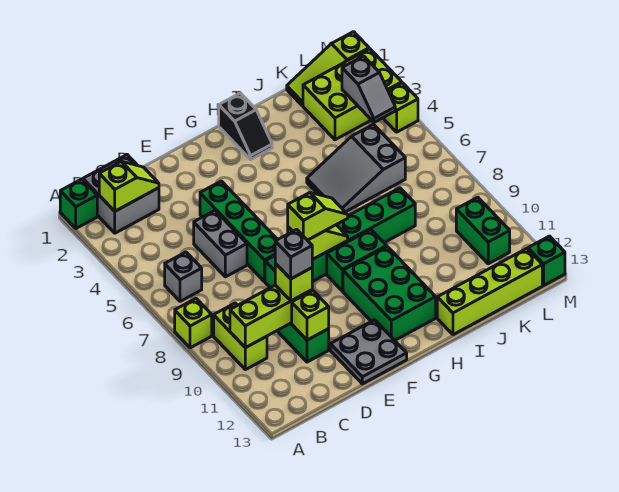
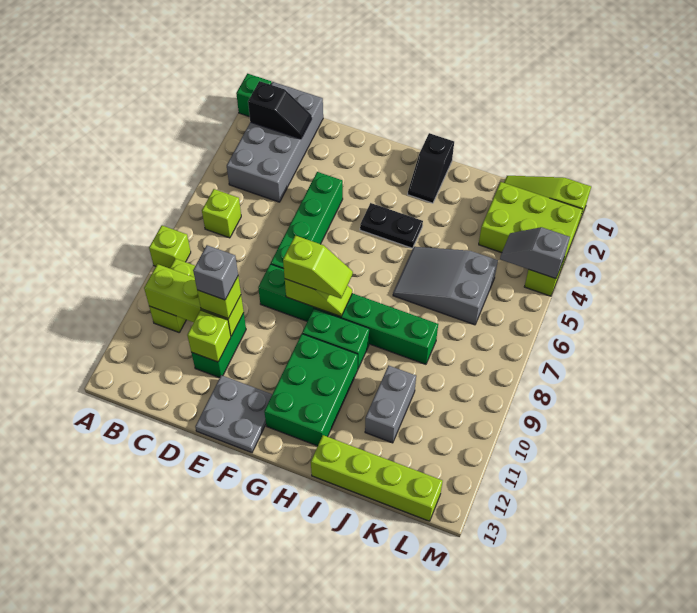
grey 2x2 brick [83,155,159,233] -> grey 2x4 brick [227,82,323,202]
lime 1x2 slope [99,161,159,211] -> black 1x2 slope [248,81,312,139]
grey 1x1 brick [165,252,202,301] -> lime 1x1 brick [202,189,241,238]
grey 1x2 brick [194,211,247,277] -> grey 1x2 brick moved to [365,365,416,443]
none -> black 1x2 plate [360,203,423,248]
grey 1x2 slope [342,56,395,122] -> grey 1x2 slope turned to [500,227,570,279]
green 1x2 brick [456,197,510,264] -> none
green 1x1 brick [528,236,565,285] -> none

